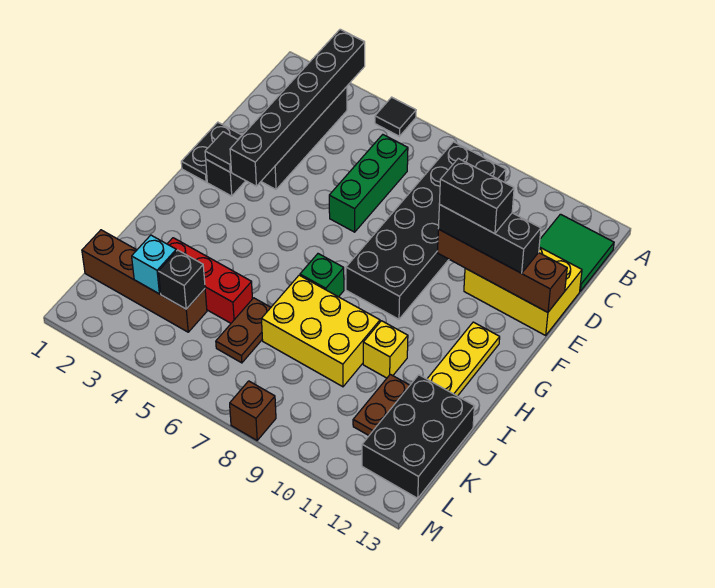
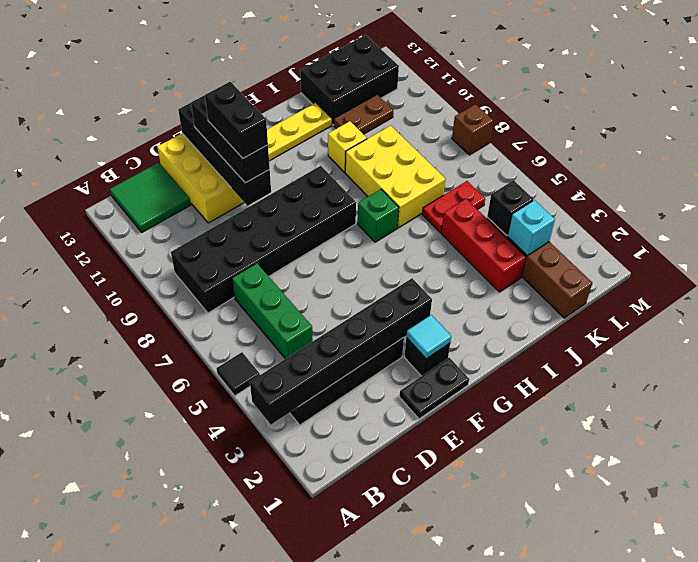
green 1x3 brick [329,135,408,232] -> green 1x3 brick turned to [232,263,313,359]
brown 1x4 brick [438,229,567,312] -> black 1x4 brick [178,103,271,206]
black 1x1 tile [205,132,238,172] -> cyan 1x1 tile [406,315,451,359]
brown 1x2 plate [216,298,271,363] -> red 1x2 plate [422,181,485,233]

